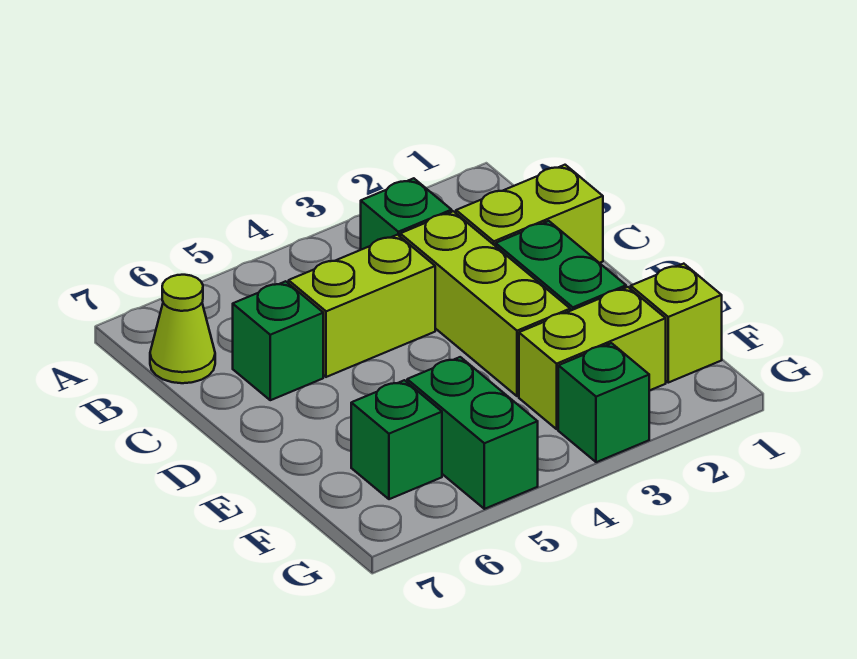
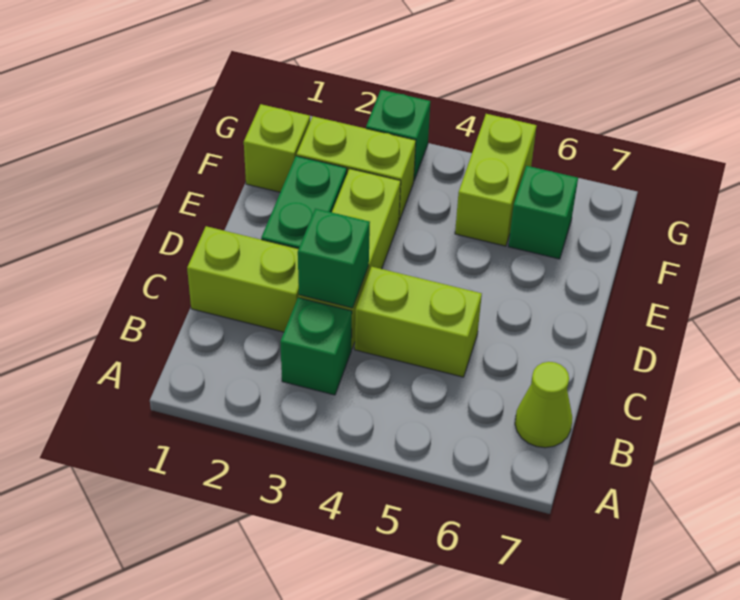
green 1x1 brick [233,281,323,400] -> green 1x1 brick moved to [298,209,370,308]
green 1x2 brick [407,357,538,509] -> lime 1x2 brick [455,114,537,246]

